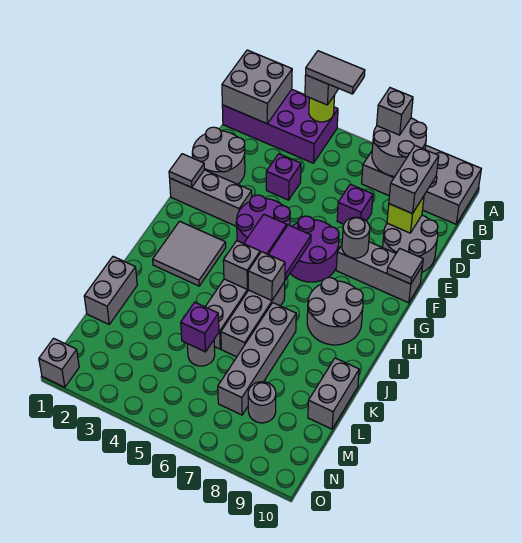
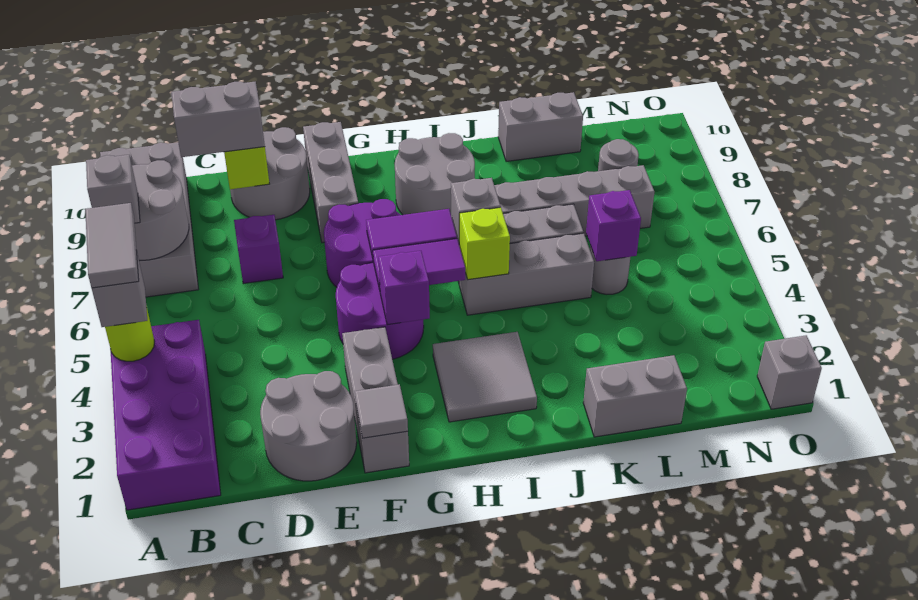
grey 2x2 brick [222,50,292,124] -> none
purple 1x1 brick [266,154,301,200] -> purple 1x1 brick moved to [378,251,430,325]
grey 1x1 round brick [342,217,370,258] -> none
grey 1x1 tile [387,248,423,284] -> none
grey 1x1 brick [223,241,260,289] -> lime 1x1 brick [459,207,510,280]

